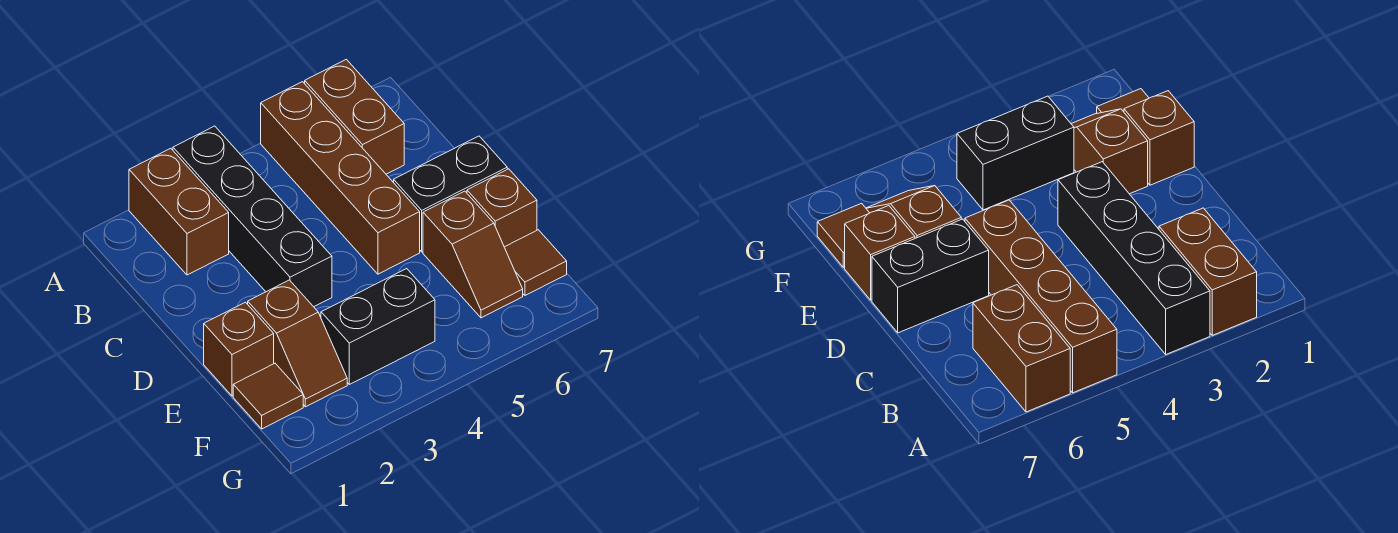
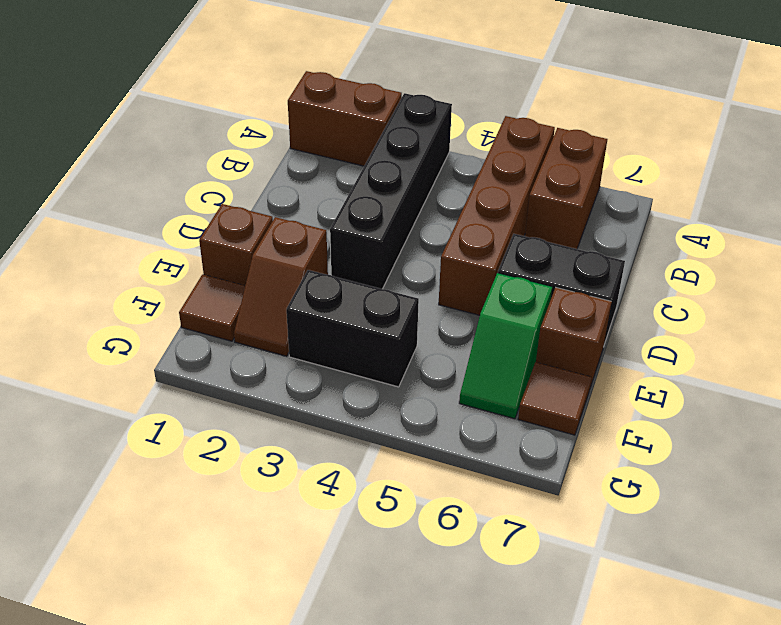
brown 1x2 brick [129,148,229,275] -> brown 1x2 brick turned to [288,71,402,166]
brown 1x2 slope [423,191,523,318] -> green 1x2 slope [459,273,552,419]

